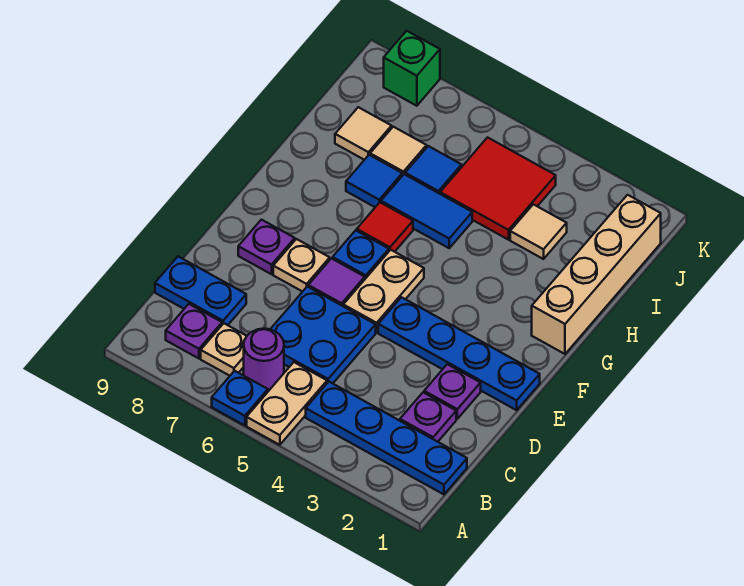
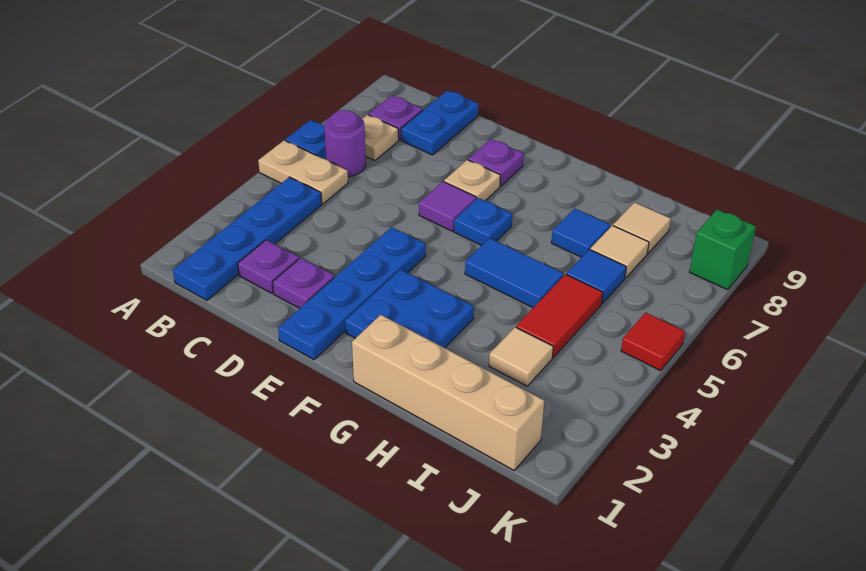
blue 2x2 plate [270,287,376,383] -> blue 2x2 plate moved to [345,269,474,348]
tan 1x2 plate [343,250,424,333] -> none
red 1x1 tile [357,202,413,252] -> red 1x1 tile moved to [621,312,685,371]
blue 1x2 tile [381,174,472,248] -> blue 1x2 tile turned to [465,238,564,308]
red 2x2 tile [440,137,556,240] -> red 1x2 tile [516,274,603,357]

